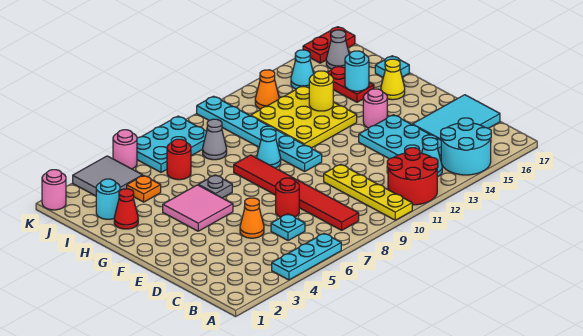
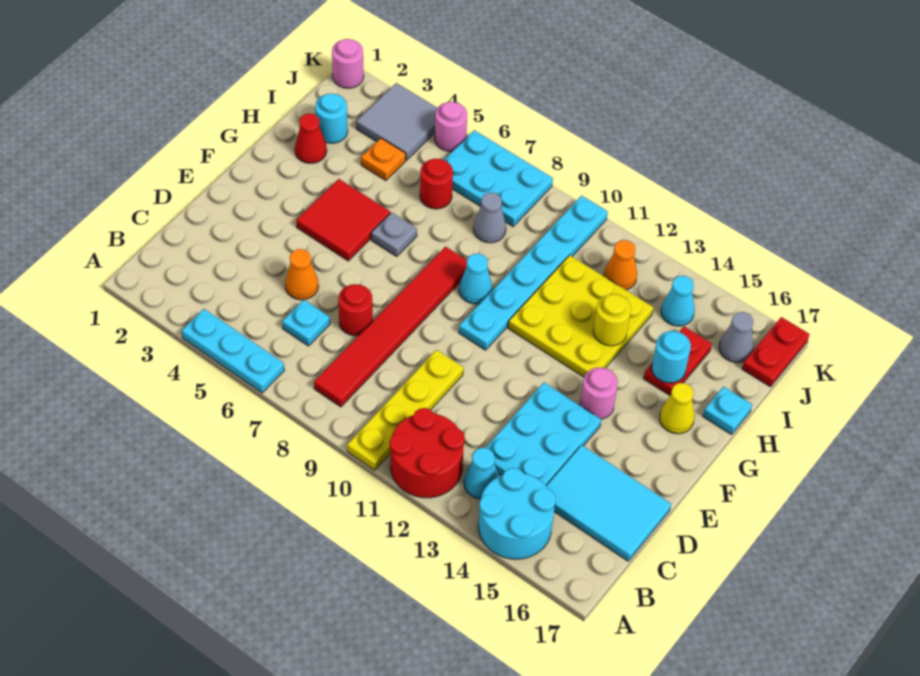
pink 2x2 tile [163,185,233,231] -> red 2x2 tile [296,179,390,261]
red 1x2 plate [303,27,355,63] -> red 1x2 plate turned to [742,317,809,387]

